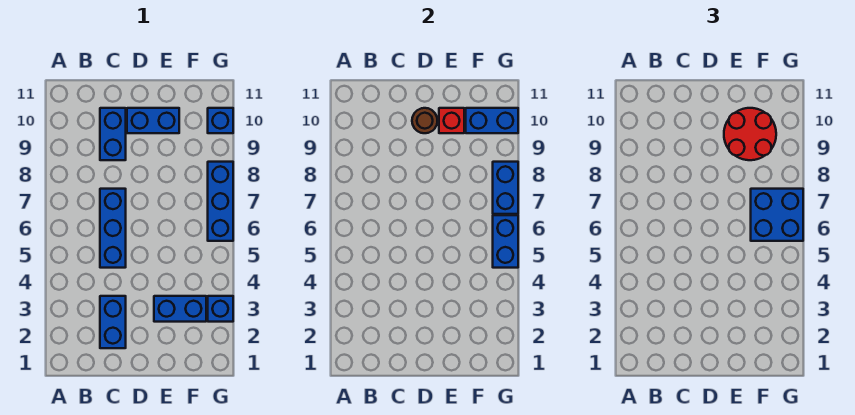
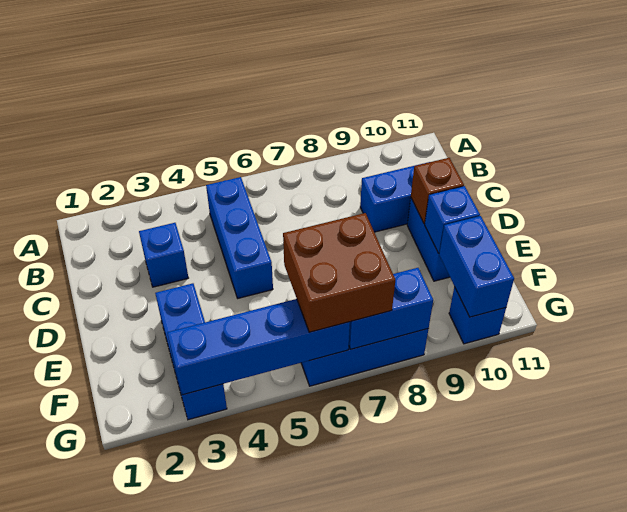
blue 1x2 brick [100,296,126,348] -> blue 1x1 brick [139,223,188,287]
blue 1x3 brick [100,189,126,268] -> blue 1x3 brick turned to [206,177,273,298]
brown 1x1 round brick [412,108,438,133] -> brown 1x1 brick [411,158,464,224]
red 2x2 round brick [724,108,776,160] -> none
red 1x1 brick [439,108,464,133] -> blue 1x1 brick [425,186,480,253]
blue 2x2 brick [751,189,803,241] -> brown 2x2 brick [283,213,395,332]
blue 1x2 brick [493,215,518,268] -> blue 1x4 brick [167,299,350,395]

